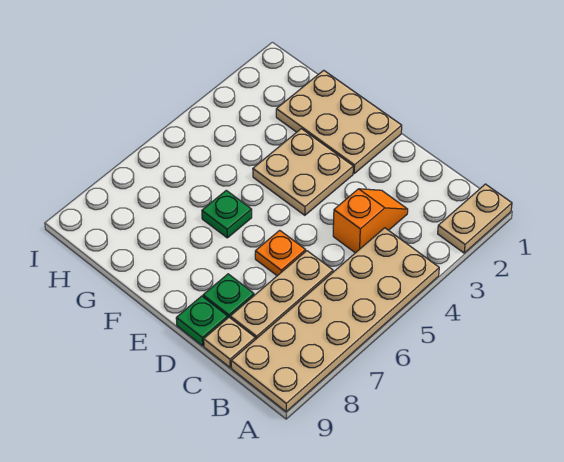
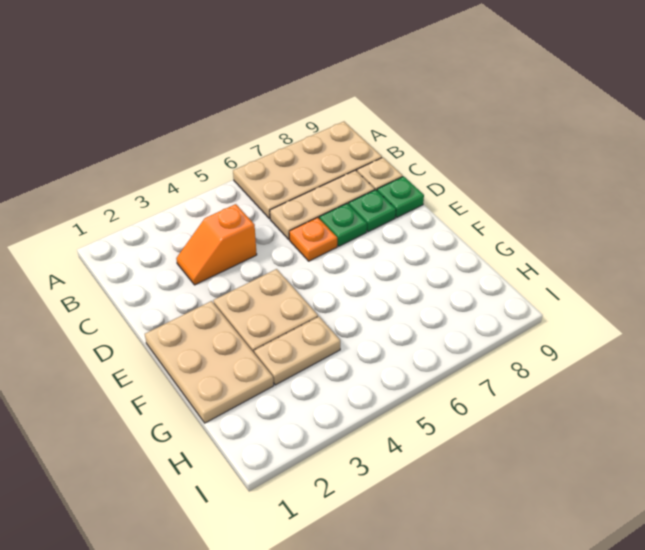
tan 1x2 plate [438,184,512,253] -> tan 1x2 plate moved to [254,317,340,385]
tan 2x6 plate [231,228,439,412] -> tan 2x4 plate [233,122,382,219]
green 1x1 plate [202,190,252,238] -> green 1x1 plate moved to [319,203,367,246]

